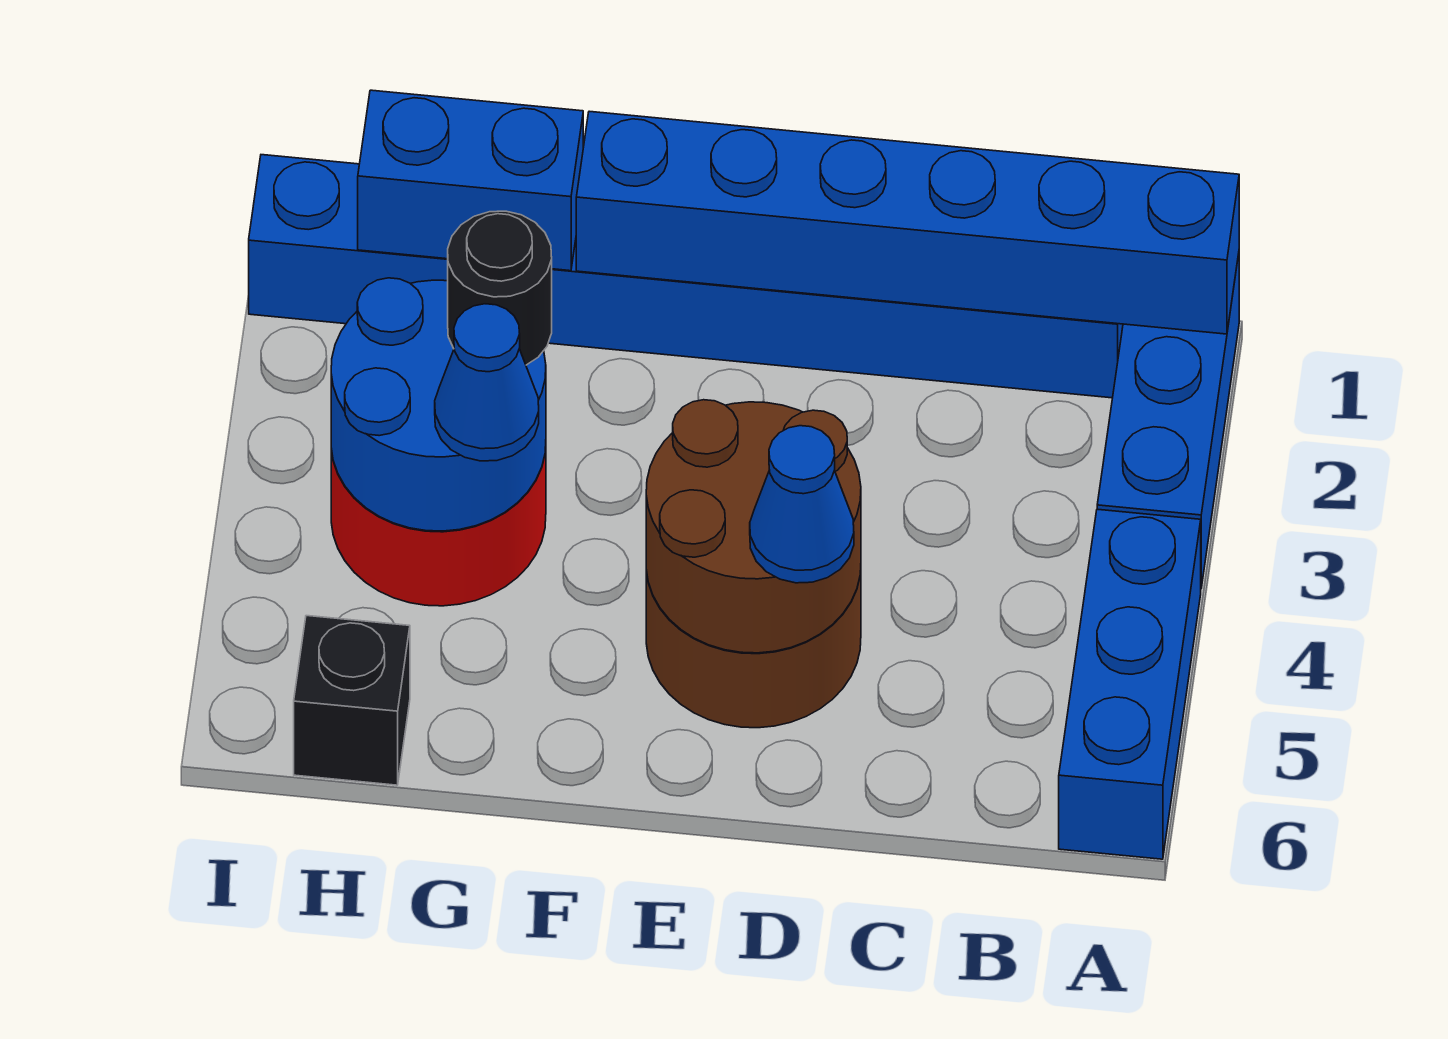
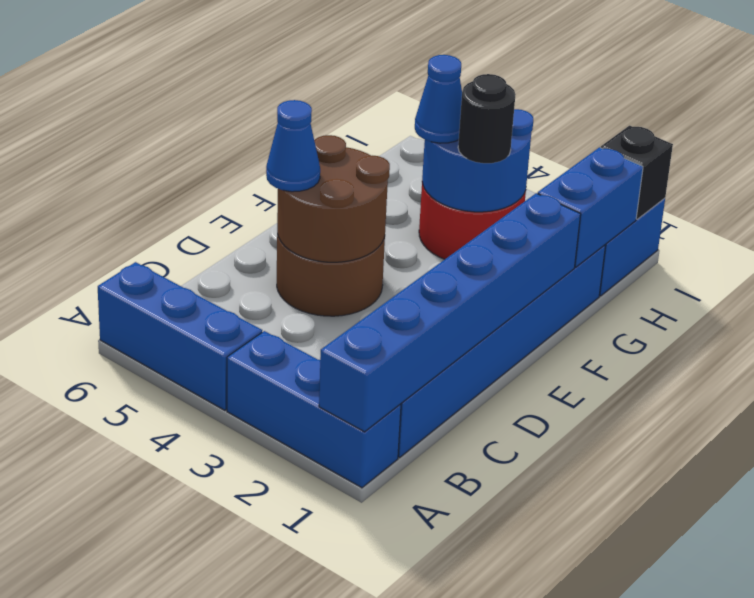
black 1x1 brick [294,616,410,785] -> black 1x1 brick moved to [601,126,673,219]

